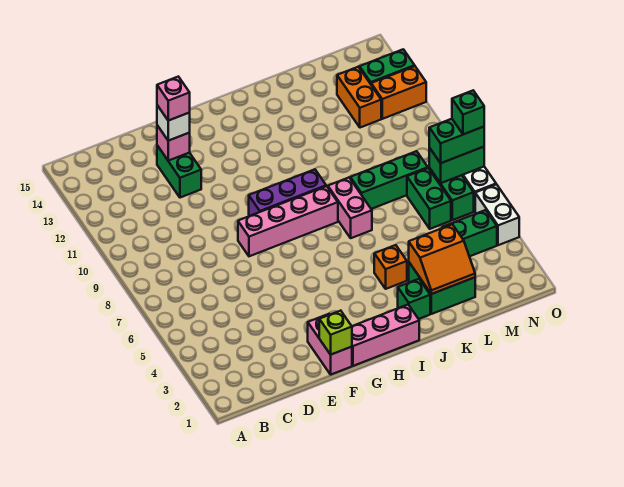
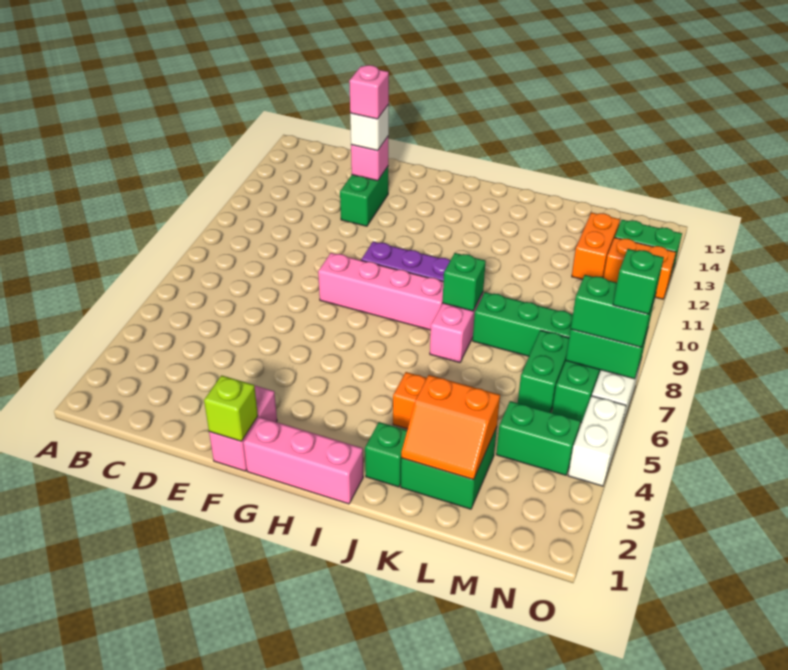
none -> green 1x1 brick [442,253,486,311]

